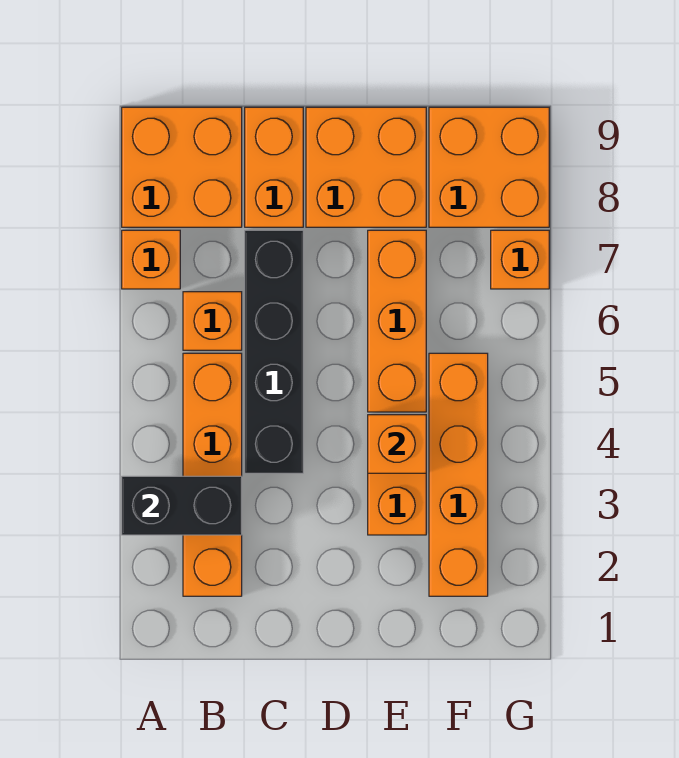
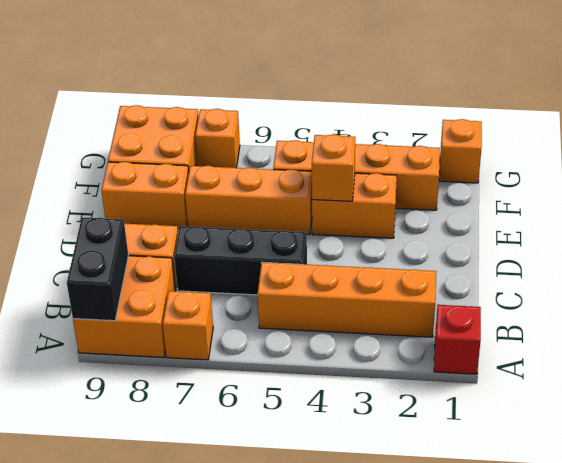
none -> red 1x1 brick [434,305,481,374]
black 1x2 brick [122,476,242,535] -> black 1x2 brick moved to [67,217,128,321]
orange 1x1 brick [183,292,242,350] -> orange 1x1 brick moved to [440,119,482,183]
black 1x4 brick [245,230,303,473] -> black 1x3 brick [174,226,307,295]
orange 2x2 brick [306,107,426,227] -> orange 1x2 brick [101,162,189,228]

